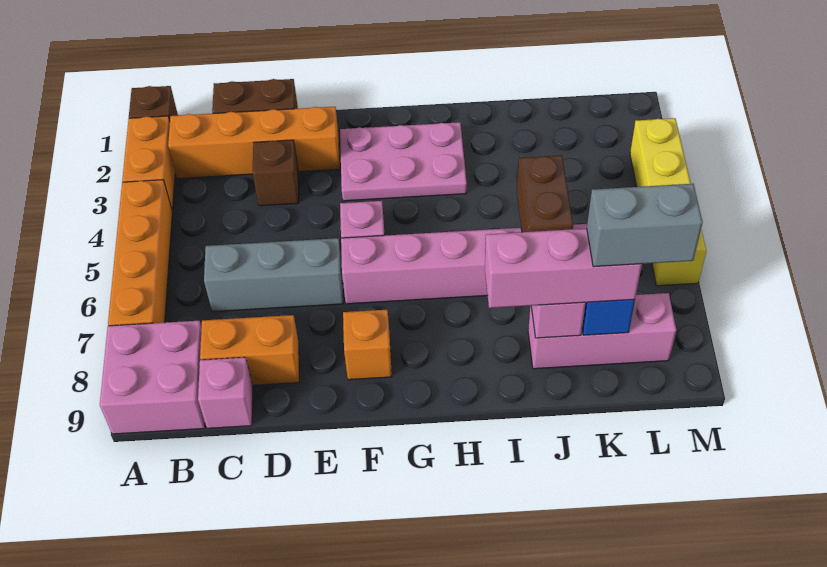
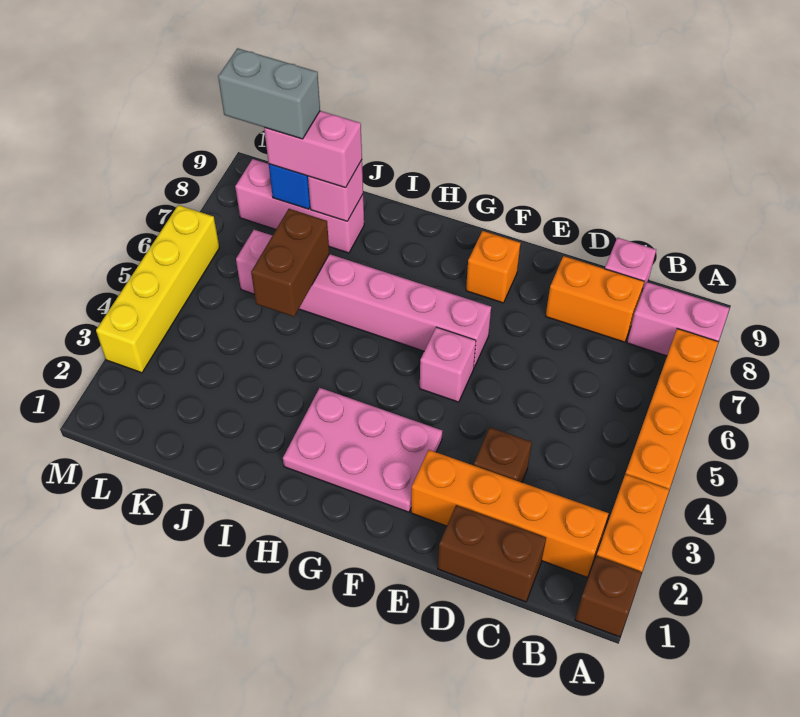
pink 2x2 brick [100,321,205,434] -> pink 1x2 brick [627,282,730,356]
grey 1x3 brick [204,238,343,312] -> none
pink 1x3 brick [485,229,642,308] -> pink 1x2 brick [264,111,362,188]

